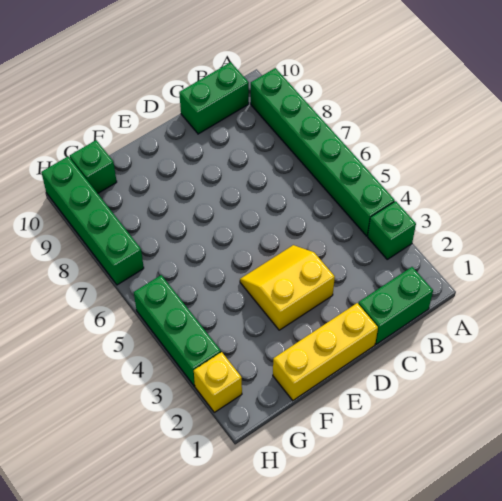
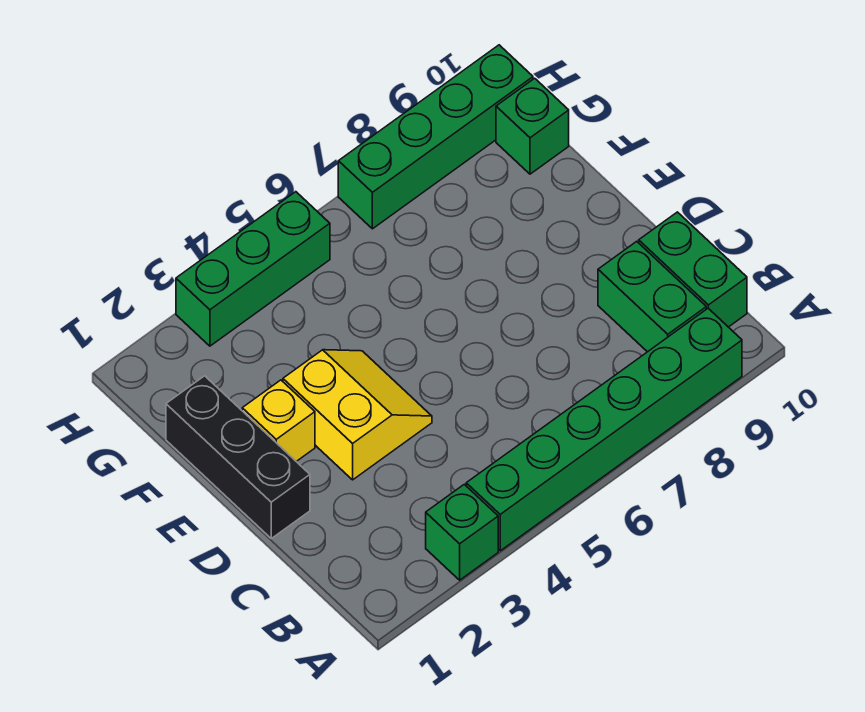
green 1x2 brick [358,267,433,344] -> green 1x2 brick moved to [598,241,706,352]
yellow 1x3 brick [273,303,378,400] -> black 1x3 brick [166,376,310,538]
yellow 1x1 brick [194,352,242,412] -> yellow 1x1 brick moved to [242,380,315,461]

